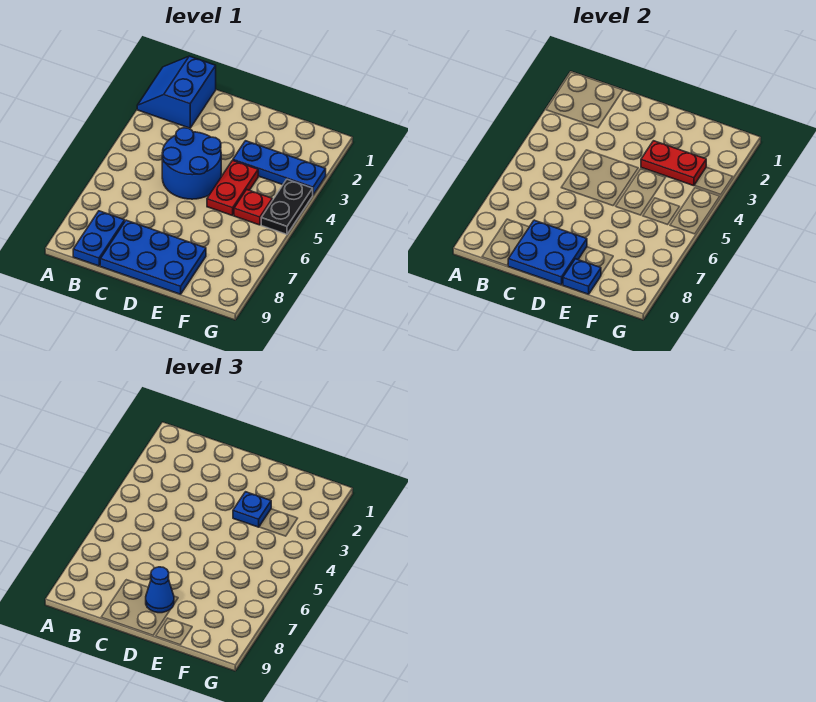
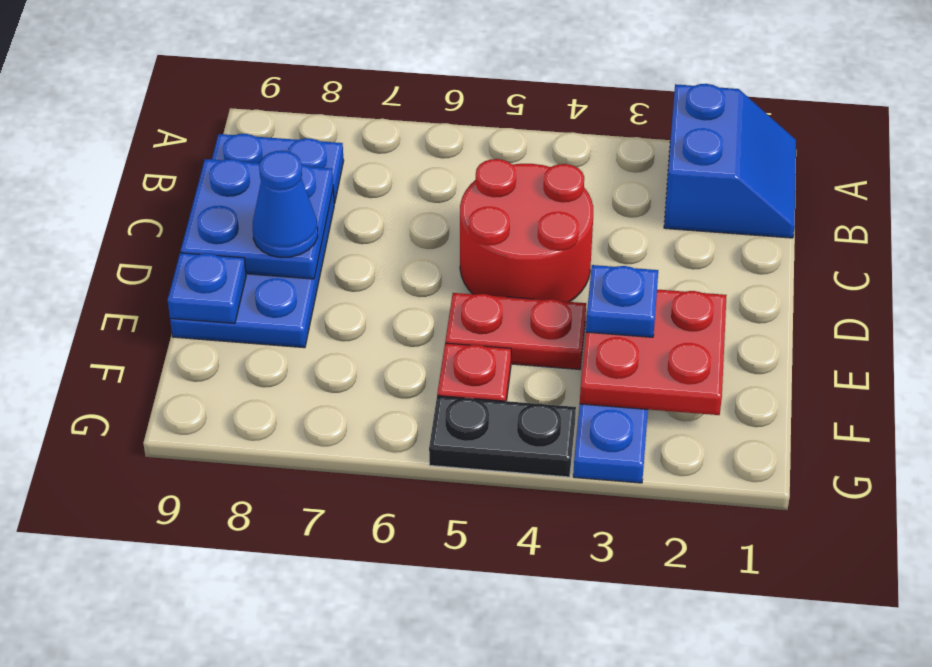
blue 2x2 slope [137,56,216,128] -> blue 2x2 slope turned to [664,84,796,238]
blue 2x2 round brick [162,128,221,199] -> red 2x2 round brick [460,159,593,302]
red 1x2 plate [641,141,706,186] -> red 2x2 plate [580,289,727,415]

